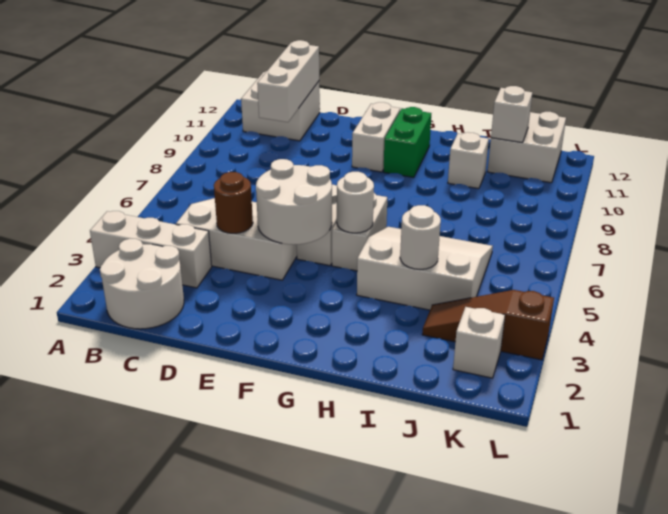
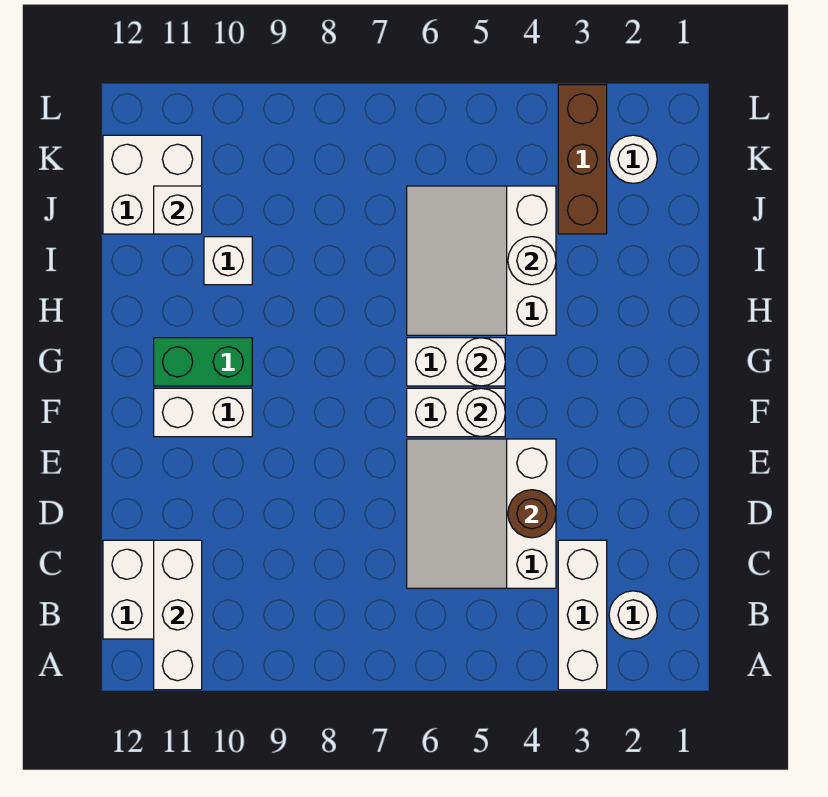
white 2x2 round brick [100,239,184,329] -> white 1x1 round brick [609,591,657,639]
white 1x3 brick [257,40,319,122] -> white 1x3 brick turned to [154,540,202,690]
white 2x2 round brick [256,159,332,245] -> white 1x1 round brick [457,388,505,437]
brown 1x3 slope [422,290,554,360] -> brown 1x3 brick [558,85,607,234]
white 1x1 brick [453,307,505,378] -> white 1x1 round brick [609,135,657,183]

